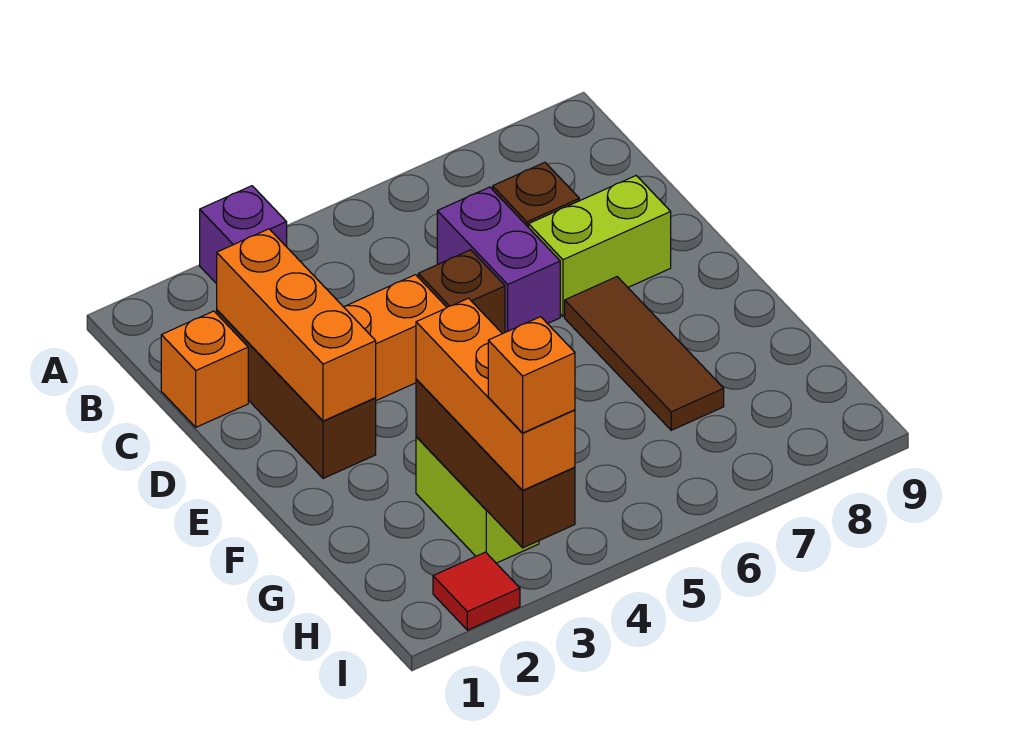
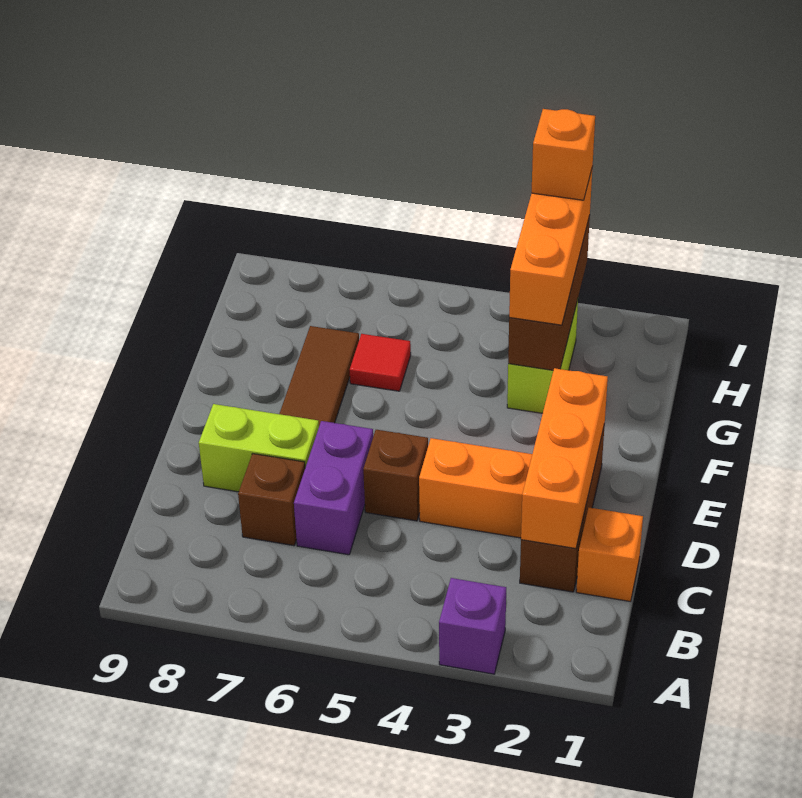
red 1x1 tile [433,552,520,630] -> red 1x1 tile moved to [350,334,411,391]

